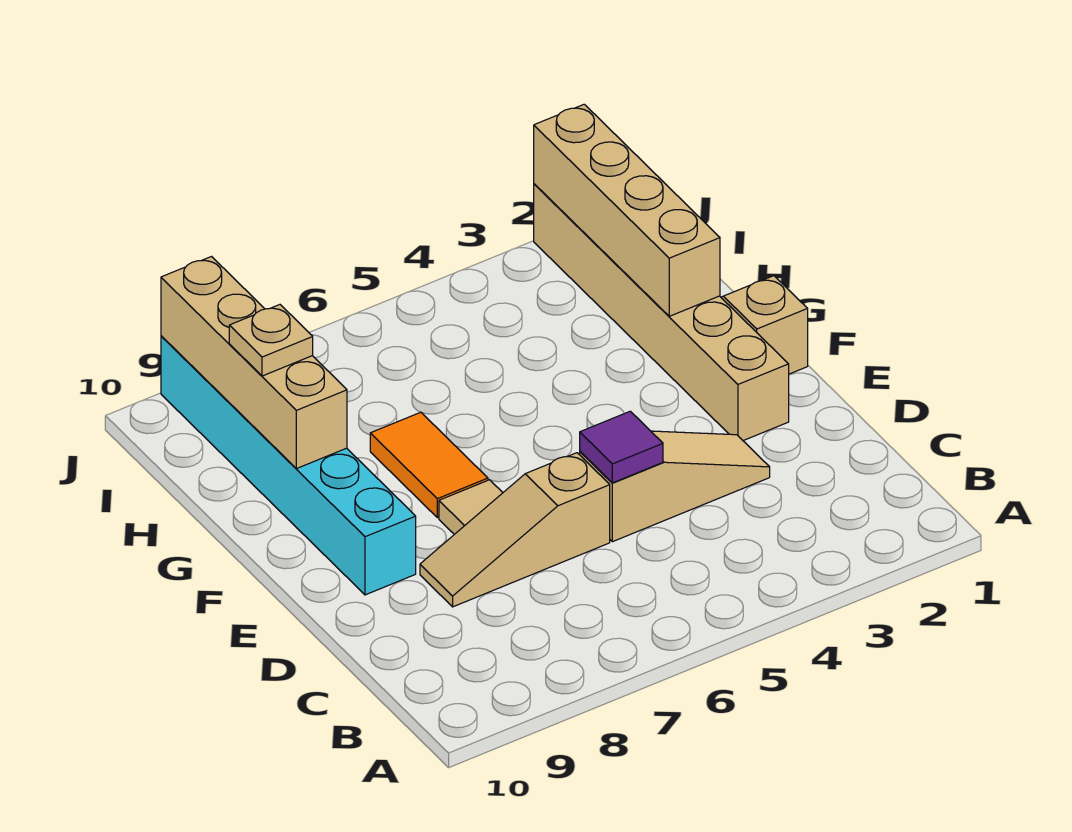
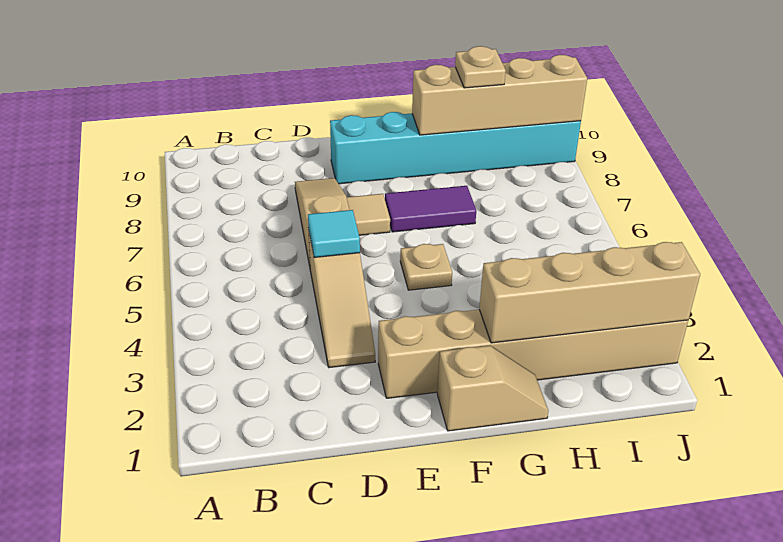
purple 1x1 tile [580,411,663,483] -> cyan 1x1 tile [308,210,360,257]
none -> tan 1x1 plate [400,244,452,290]
orange 1x2 tile [370,412,488,518] -> purple 1x2 tile [385,186,476,232]

